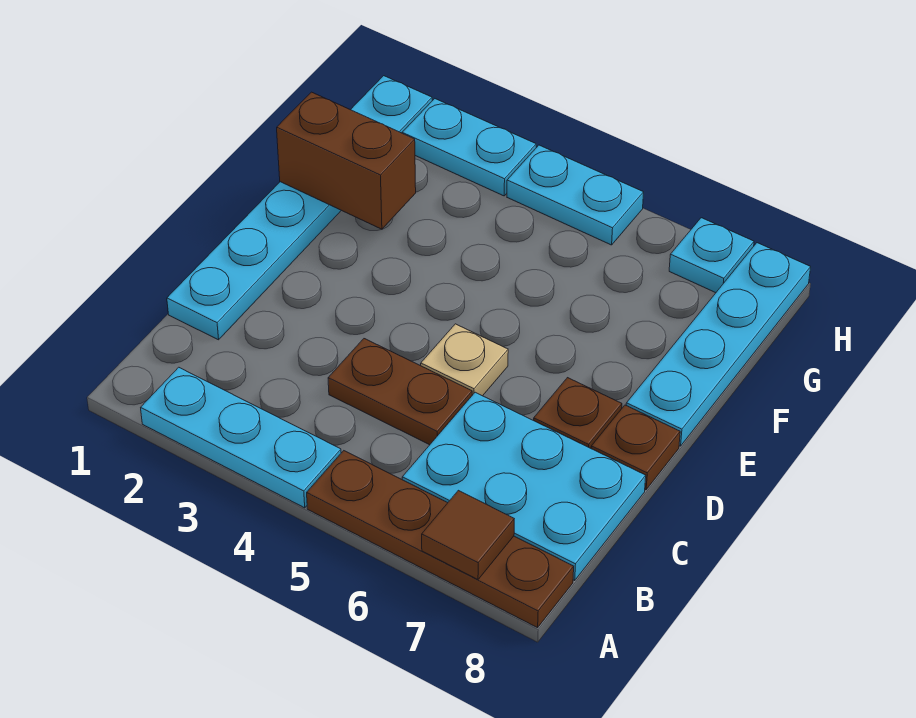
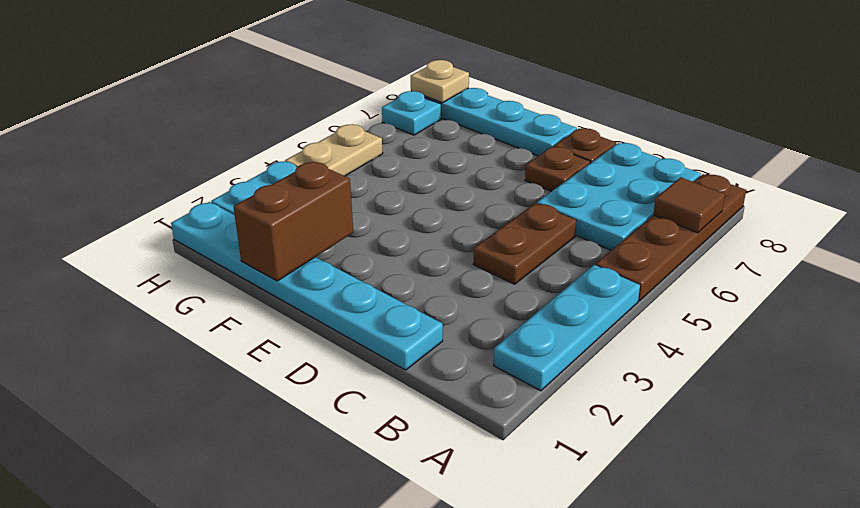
tan 1x1 plate [421,324,508,396] -> tan 1x1 plate moved to [411,60,469,103]
cyan 1x2 plate [507,145,644,245] -> tan 1x2 plate [285,124,383,176]

